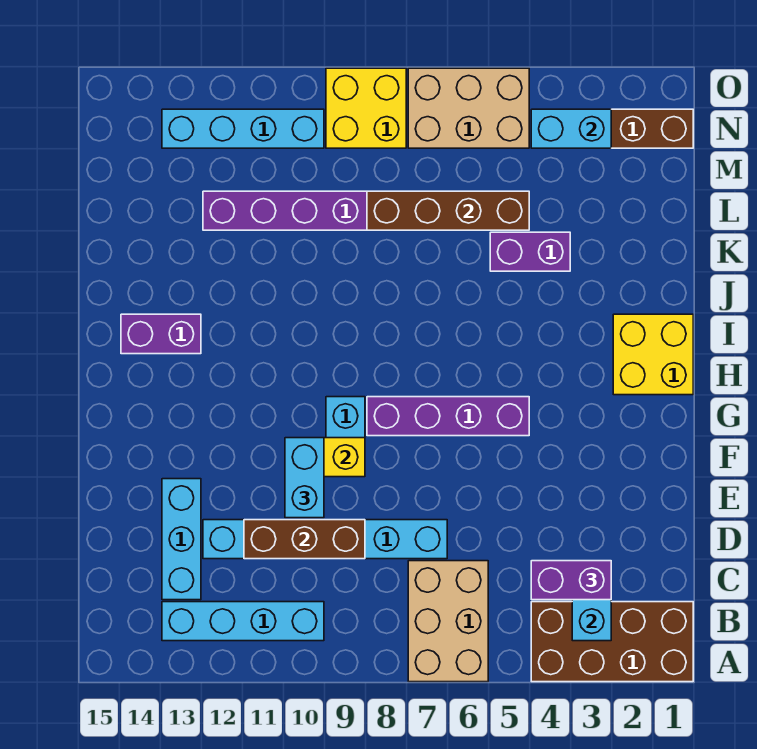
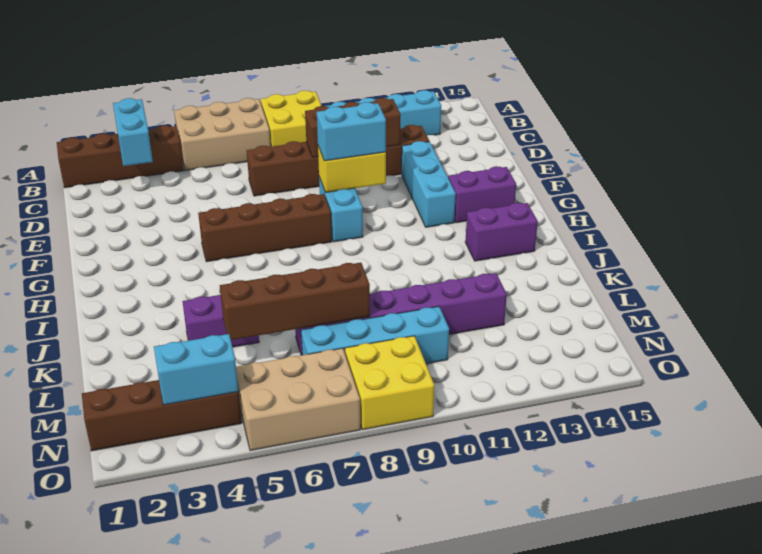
brown 2x4 brick [531,602,693,682] -> brown 1x4 brick [57,125,183,188]
tan 2x3 brick [408,561,488,682] -> tan 2x3 brick turned to [174,98,271,171]
purple 1x2 brick [531,561,611,600] -> purple 1x2 brick moved to [448,167,516,223]
cyan 1x3 brick [162,479,201,600] -> cyan 1x3 brick moved to [402,141,456,227]
cyan 1x6 brick [203,520,447,559] -> brown 1x6 brick [247,125,429,196]
cyan 1x2 brick [285,438,324,518] -> cyan 1x2 brick turned to [317,102,386,161]
purple 1x4 brick [367,397,529,436] -> brown 1x4 brick [198,194,332,262]
yellow 2x2 brick [613,314,693,395] -> yellow 2x2 brick moved to [261,91,321,147]
cyan 1x4 brick [162,109,324,148] -> cyan 1x4 brick moved to [301,307,449,364]

